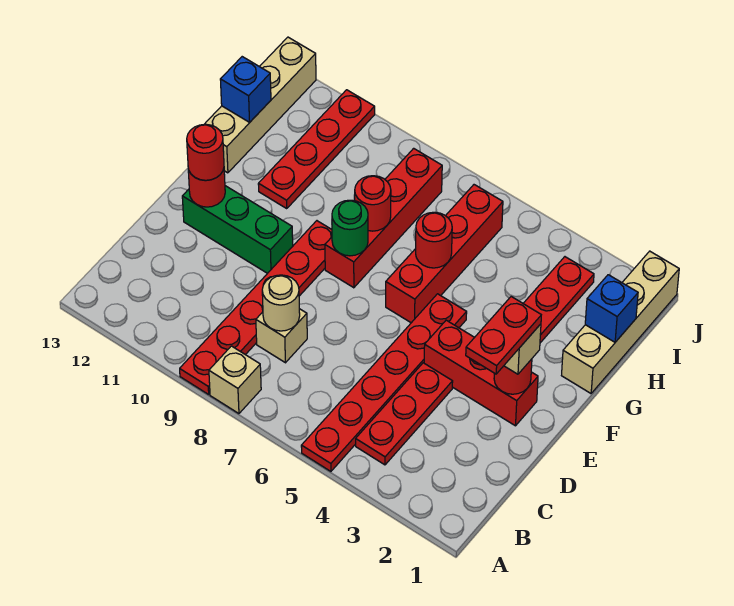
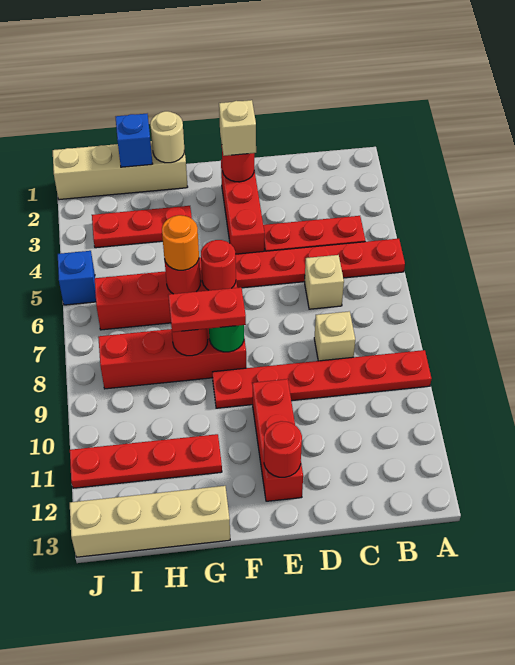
tan 1x1 brick [209,346,261,414] -> tan 1x1 brick moved to [305,255,344,309]
tan 1x1 round brick [262,275,300,331] -> tan 1x1 round brick moved to [150,111,184,163]
red 1x2 plate [466,297,541,374] -> red 1x2 plate moved to [168,287,246,332]
green 1x3 brick [182,186,293,273] -> red 1x3 brick [253,379,303,501]
red 1x1 round brick [187,124,224,180] -> red 1x1 round brick moved to [201,240,236,290]
none -> orange 1x1 round brick [162,215,199,270]
blue 1x1 brick [220,57,271,122] -> blue 1x1 brick moved to [58,251,96,305]

